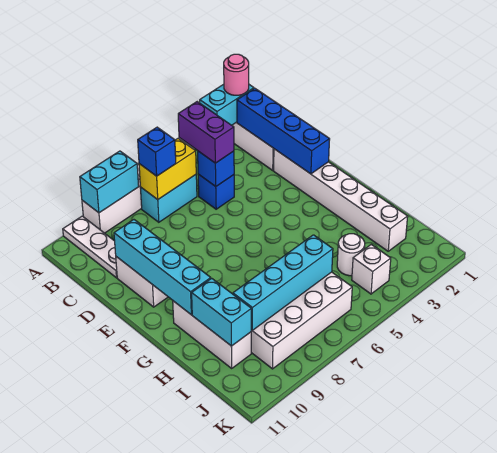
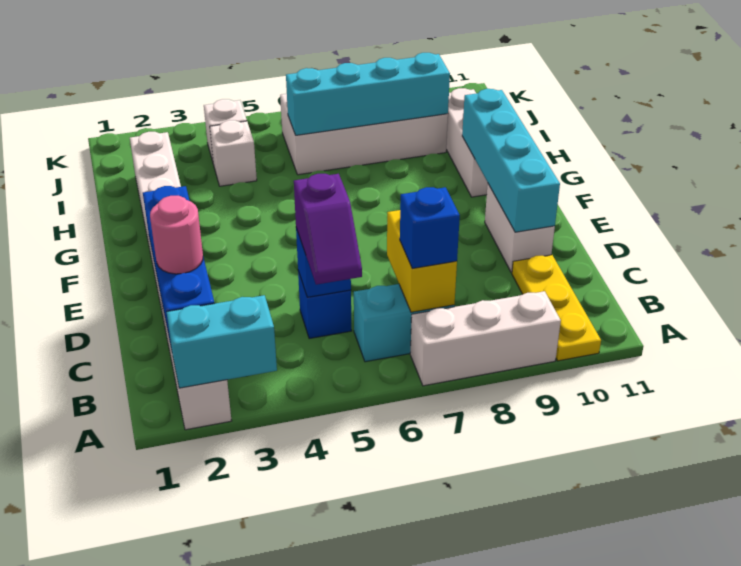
pink 1x1 round brick [224,54,249,95] -> pink 1x1 round brick moved to [150,196,203,274]
cyan 1x2 brick [80,151,139,213] -> none
white 1x3 plate [63,216,117,278] -> yellow 1x3 plate [512,255,601,361]
purple 1x2 brick [178,102,234,163] -> purple 1x2 slope [294,174,362,284]
yellow 1x2 brick [139,138,196,200] -> yellow 1x2 brick turned to [387,210,457,312]
cyan 1x2 brick [192,278,251,346] -> none
white 1x1 round brick [337,234,365,276] -> white 1x1 brick [210,120,257,186]

